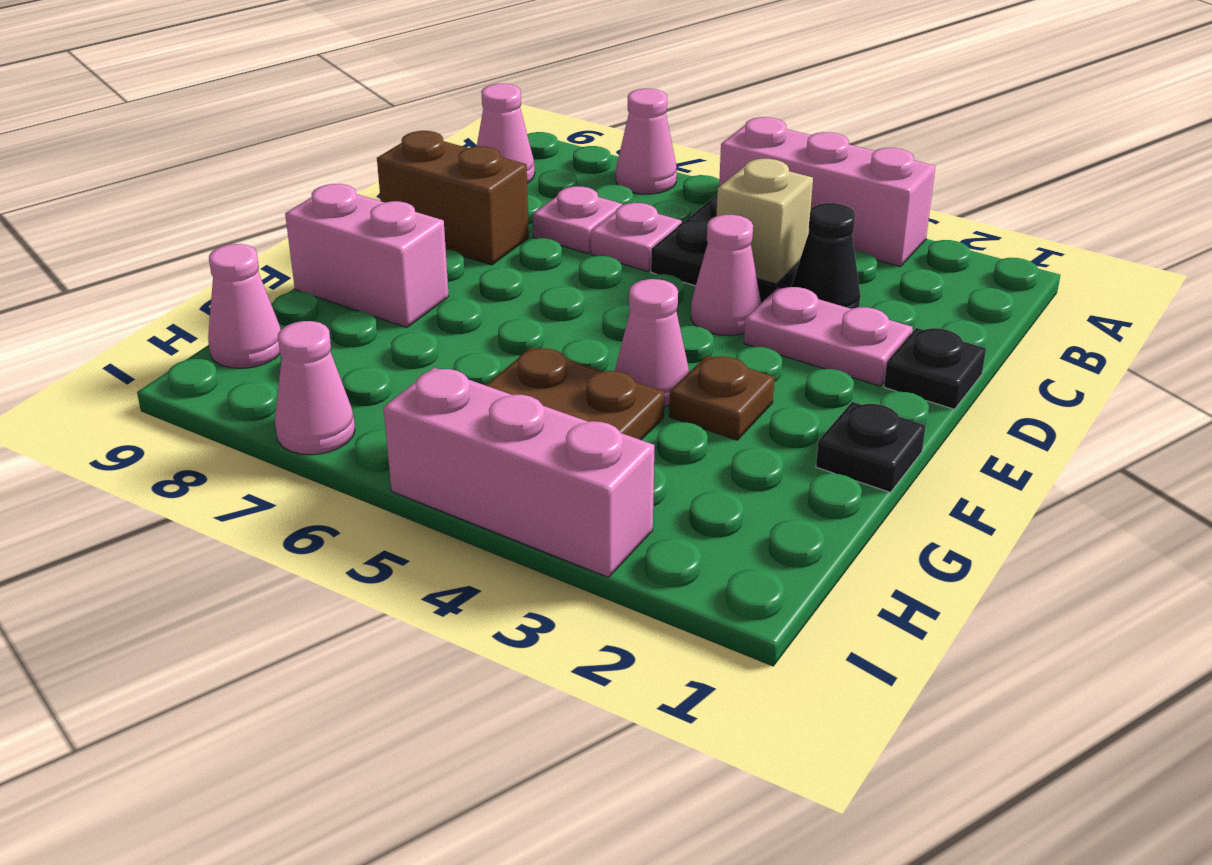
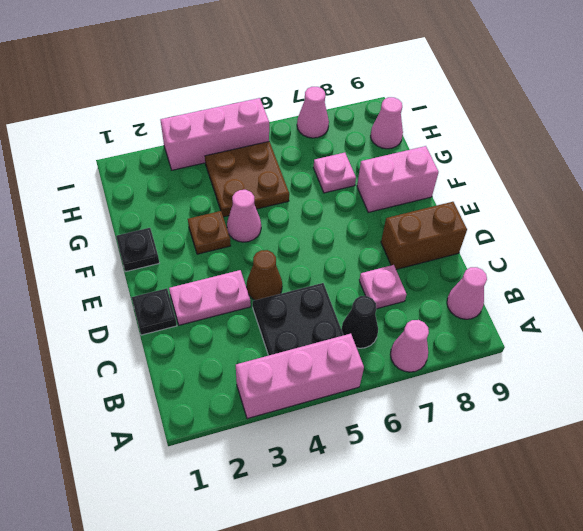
black 1x1 cone [791,203,860,309] -> black 1x1 cone moved to [342,296,378,348]
tan 1x1 brick [716,159,813,284] -> none
pink 1x1 plate [591,203,682,272] -> pink 1x1 plate moved to [313,153,356,193]
pink 1x1 cone [691,215,761,336] -> brown 1x1 cone [247,250,282,300]

